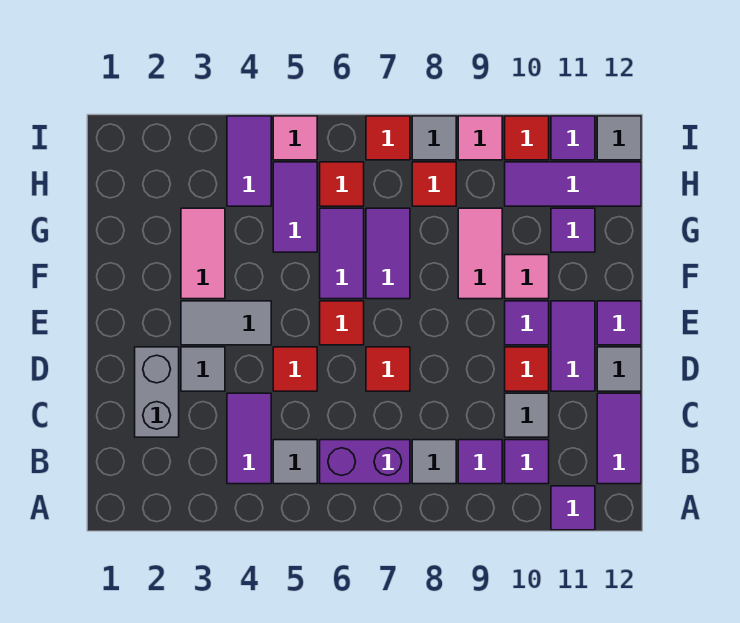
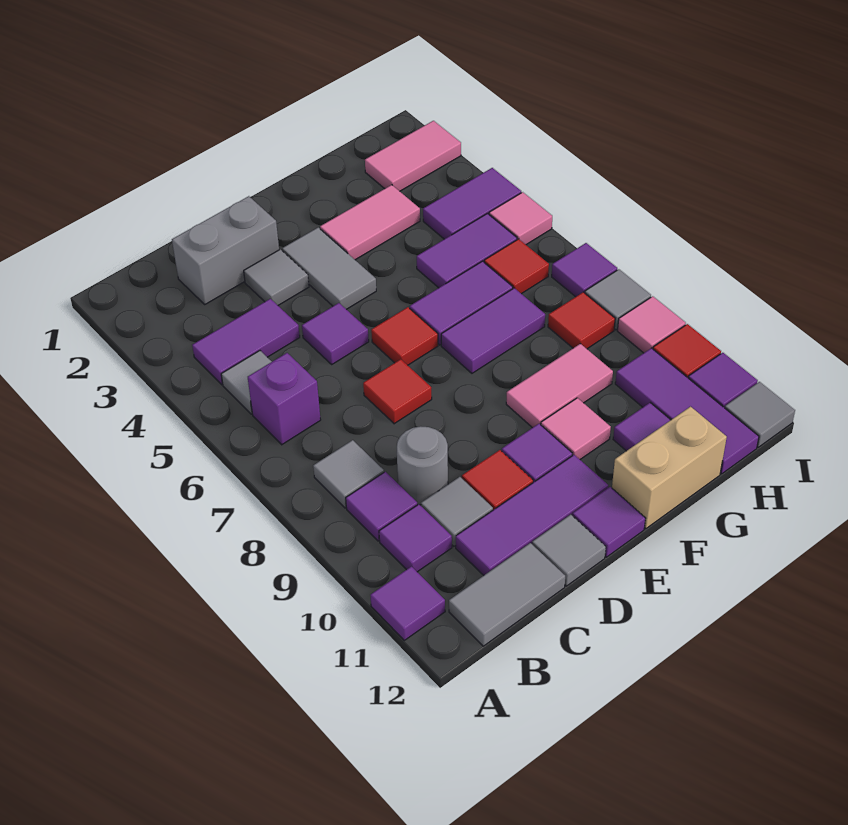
purple 1x2 brick [320,440,410,484] -> purple 1x1 brick [248,353,321,445]
purple 1x2 tile [597,393,641,484] -> grey 1x2 tile [449,543,565,646]
none -> grey 1x1 round brick [397,427,448,505]
red 1x1 tile [273,347,317,391] -> purple 1x1 tile [302,303,369,364]
purple 1x2 tile [551,301,595,391] -> purple 1x3 tile [456,455,608,575]
none -> tan 1x2 brick [612,407,727,529]
none -> pink 1x2 tile [365,121,461,191]
red 1x1 tile [366,116,410,160] -> purple 1x1 tile [552,243,617,297]

